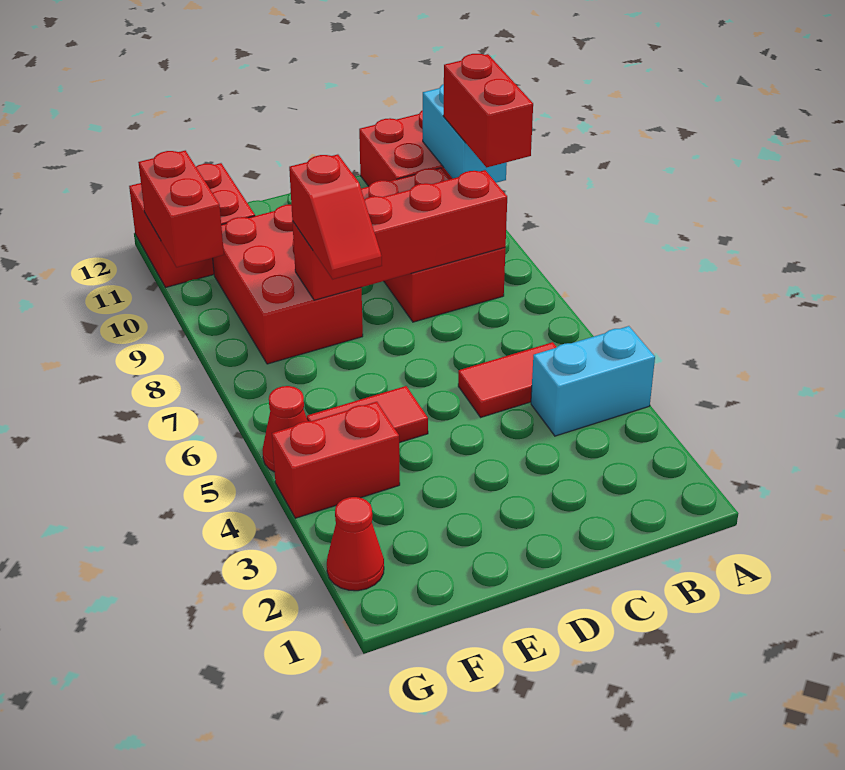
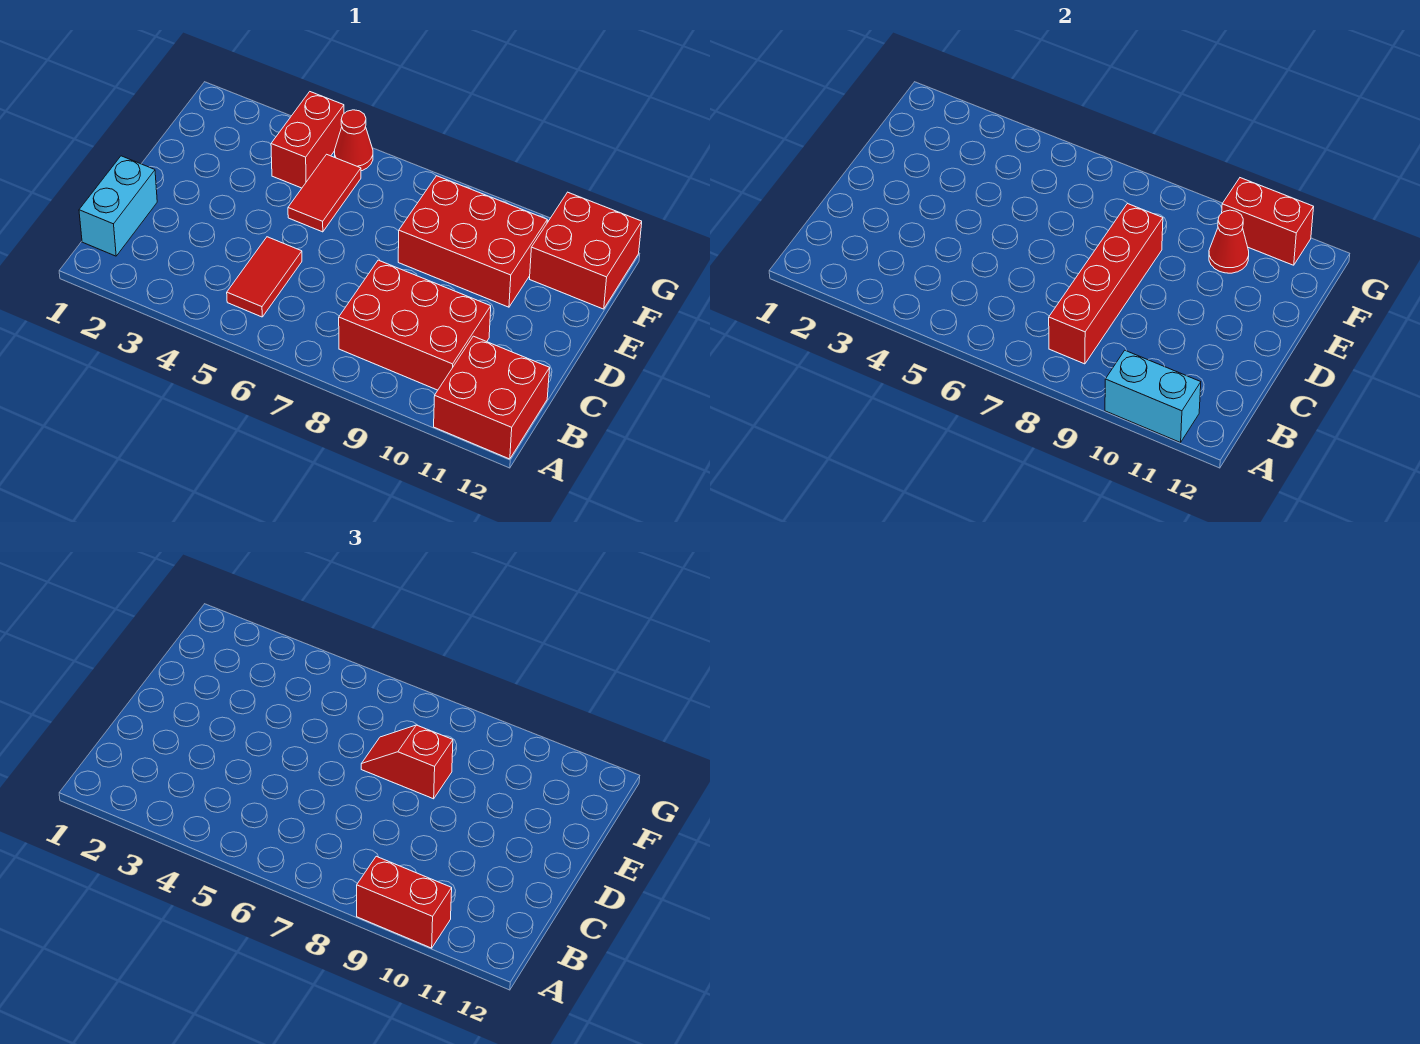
cyan 1x2 brick [531,326,655,436] -> cyan 1x2 brick moved to [79,156,157,256]
red 1x1 cone [327,497,384,591] -> red 1x1 cone moved to [1209,210,1249,273]

